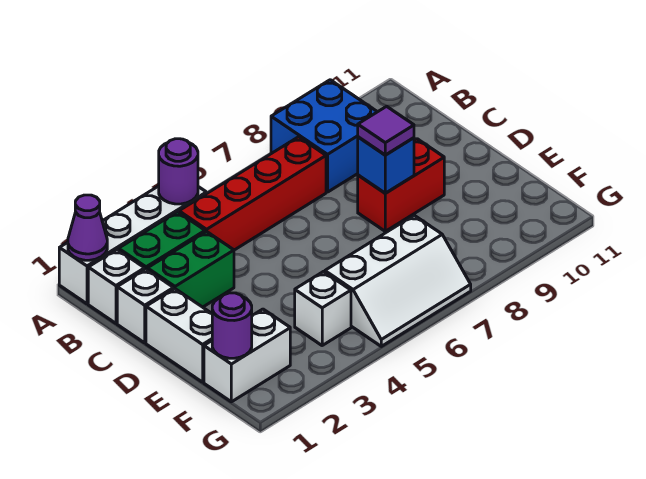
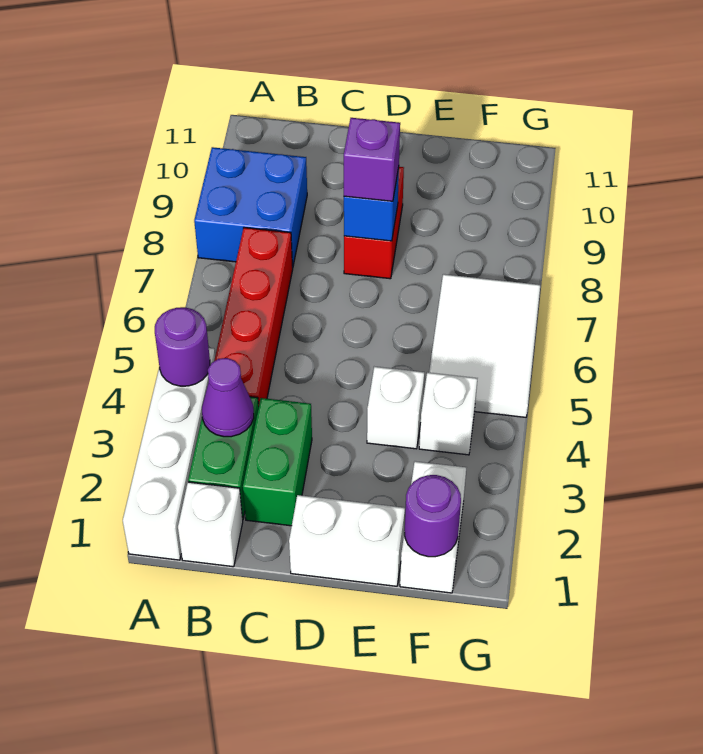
purple 1x1 cone [68,195,107,260] -> purple 1x1 cone moved to [202,358,254,437]
white 1x1 brick [117,269,174,343] -> white 1x1 brick moved to [367,367,424,449]
purple 1x1 tile [358,106,414,155] -> purple 1x1 brick [344,118,400,201]
white 2x3 slope [325,215,471,346] -> white 2x3 tile [429,274,540,417]

